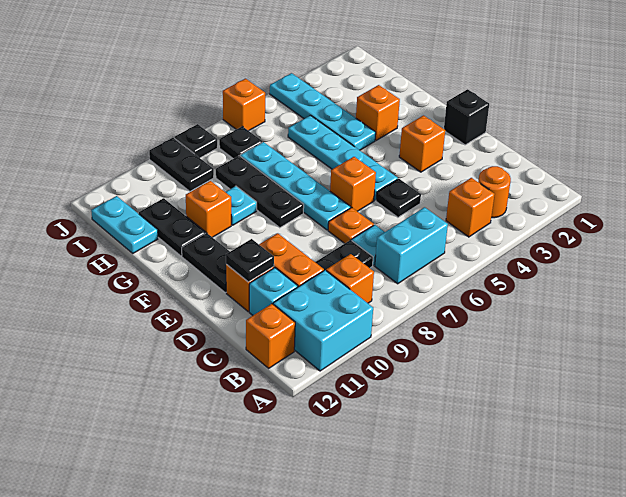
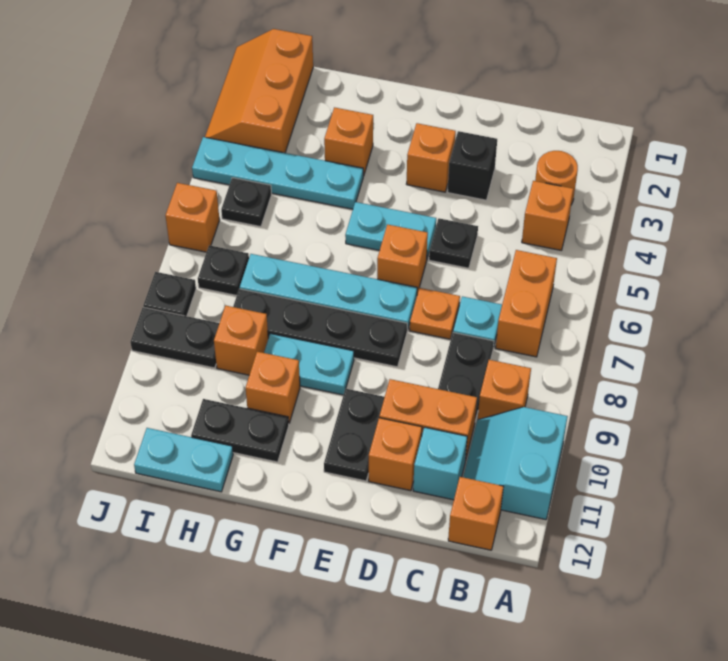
cyan 2x2 brick [273,270,373,371] -> cyan 2x2 slope [463,407,568,520]
cyan 1x2 brick [375,207,448,284] -> orange 1x2 brick [496,250,557,357]
black 1x1 plate [226,239,274,282] -> black 1x1 plate moved to [221,178,272,227]
black 1x1 brick [444,89,489,145] -> black 1x1 brick moved to [448,131,497,200]
cyan 1x4 plate [288,115,398,200] -> cyan 1x2 plate [345,202,436,258]
black 1x2 plate [182,233,230,293] -> black 1x2 plate turned to [324,389,385,481]
black 1x3 plate [216,156,304,228] -> black 1x4 plate [233,289,407,367]
cyan 1x1 plate [226,186,257,225] -> cyan 1x2 plate [264,334,354,395]
none -> orange 1x1 brick [214,306,268,375]
none -> orange 2x3 slope [205,29,313,153]

